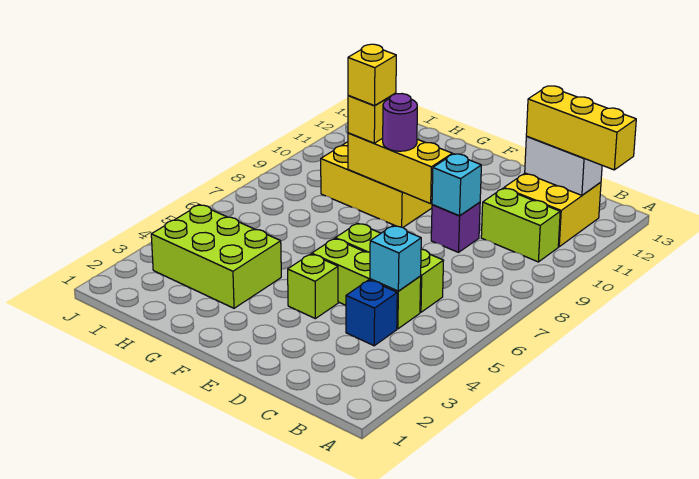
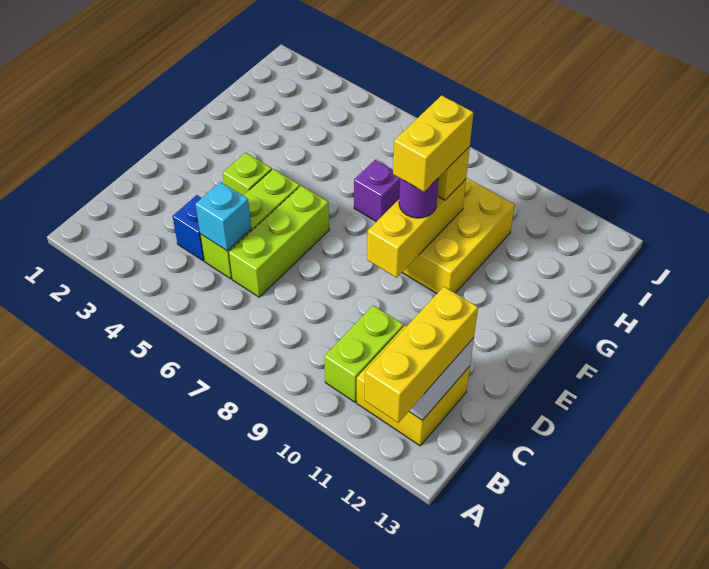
purple 1x1 brick [431,202,480,252] -> purple 1x1 brick moved to [354,160,400,222]
cyan 1x1 brick [432,154,481,216] -> none
lime 2x3 brick [151,205,281,308] -> none
yellow 1x1 brick [348,44,396,106] -> yellow 1x2 brick [393,95,473,192]

